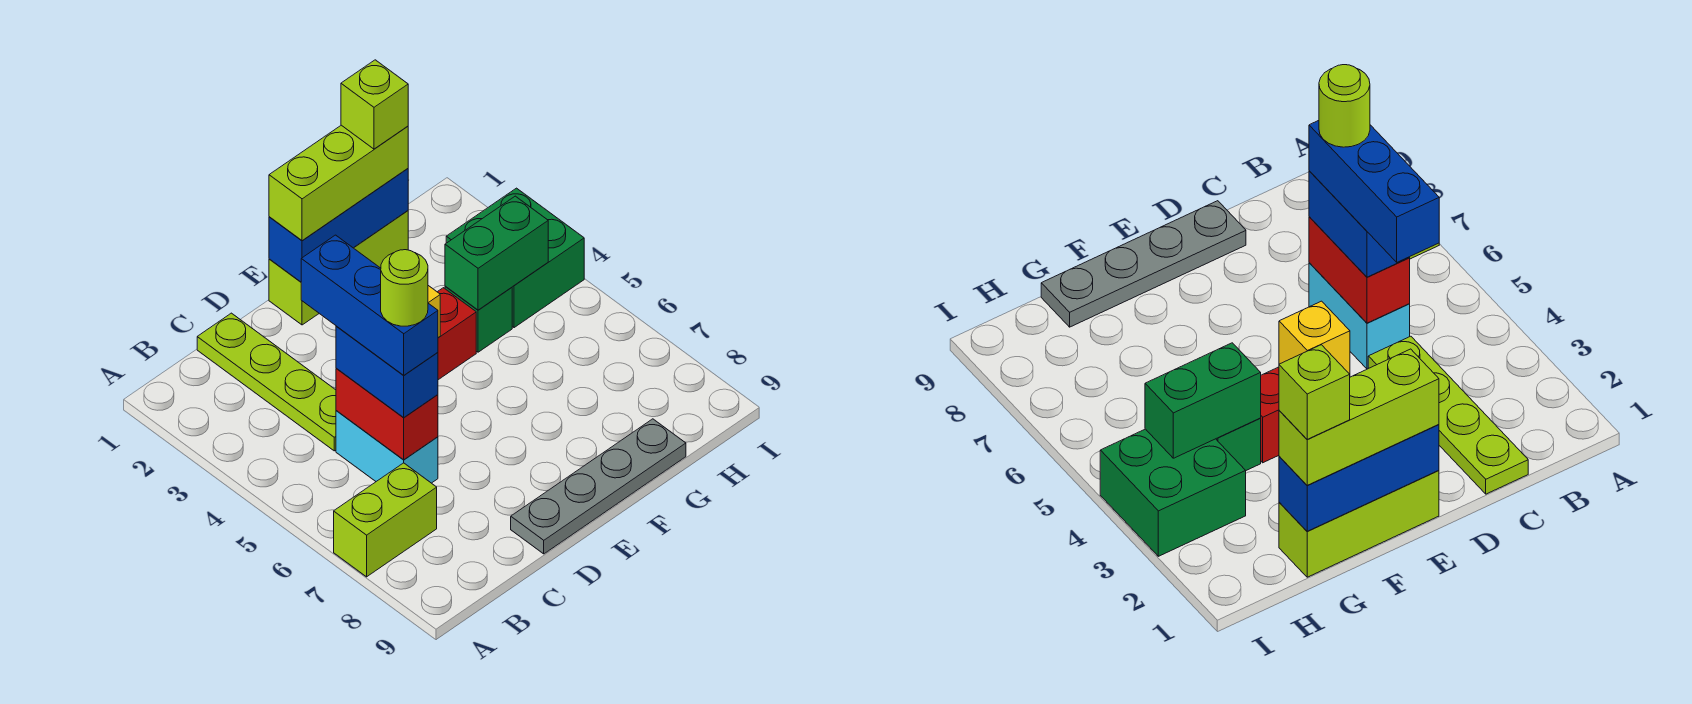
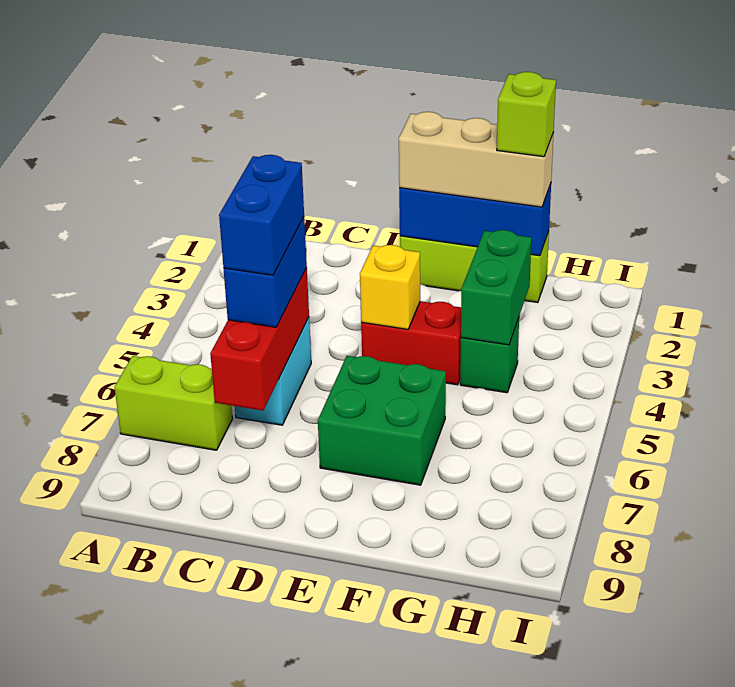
lime 1x4 plate [197,313,336,451] -> none
blue 1x3 brick [301,235,438,375] -> blue 1x2 brick [219,155,304,275]
red 1x2 brick [336,369,438,460] -> red 1x3 brick [210,268,309,411]
lime 1x1 round brick [381,250,428,326] -> none
grey 1x4 plate [511,419,686,554] -> none
lime 1x3 brick [269,125,408,241] -> tan 1x3 brick [399,112,554,207]
green 1x2 brick [445,196,548,310] -> green 1x2 brick turned to [461,230,531,345]
green 2x2 brick [446,188,584,328] -> green 2x2 brick moved to [318,356,446,485]

